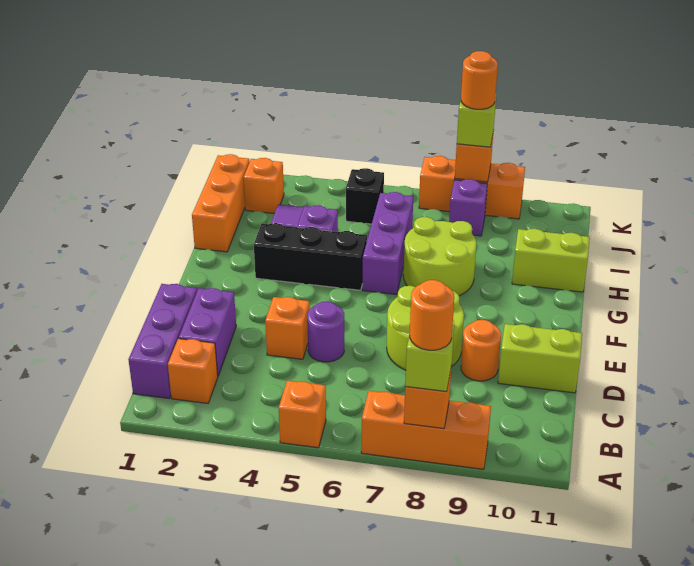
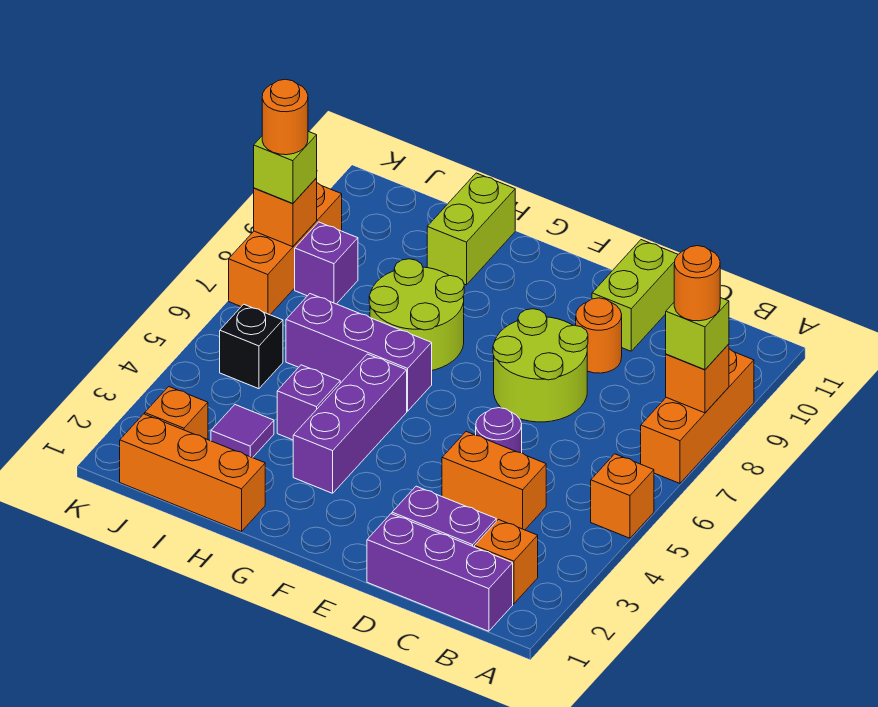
orange 1x1 brick [265,297,310,359] -> orange 1x2 brick [442,432,546,530]
black 1x3 brick [254,223,367,290] -> purple 1x3 brick [293,354,407,493]

